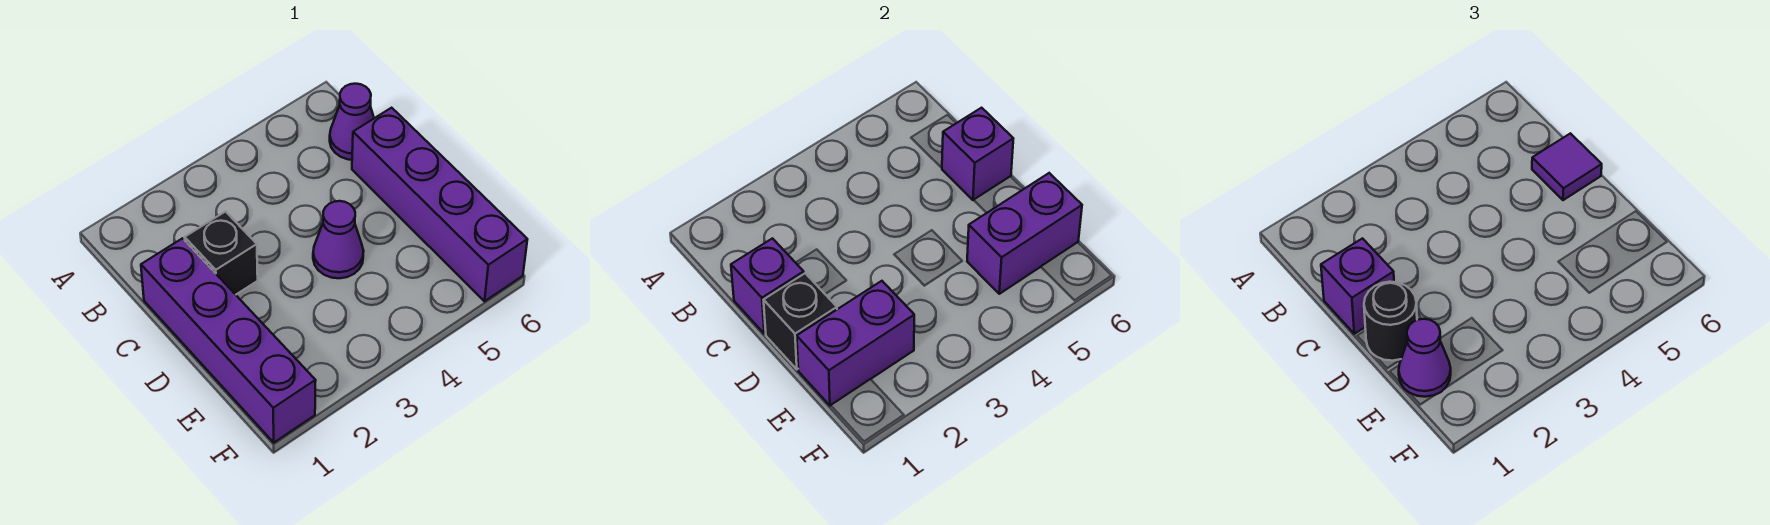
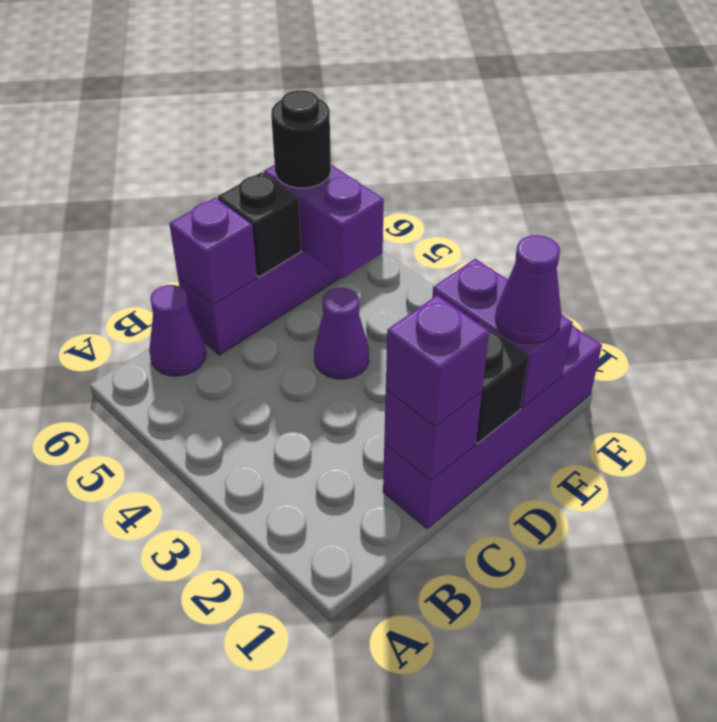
black 1x1 brick [185,212,258,295] -> black 1x1 brick moved to [218,172,301,277]
purple 1x1 tile [1532,133,1602,200] -> none
black 1x1 round brick [1364,282,1417,361] -> black 1x1 round brick moved to [271,90,331,188]

